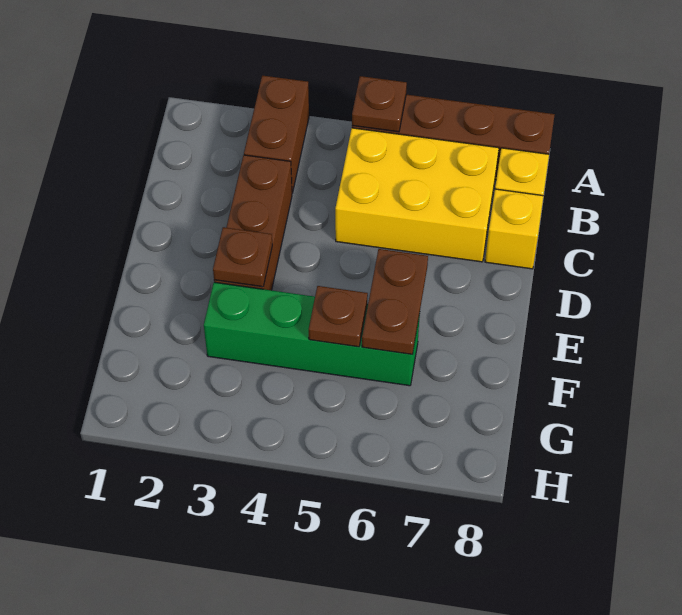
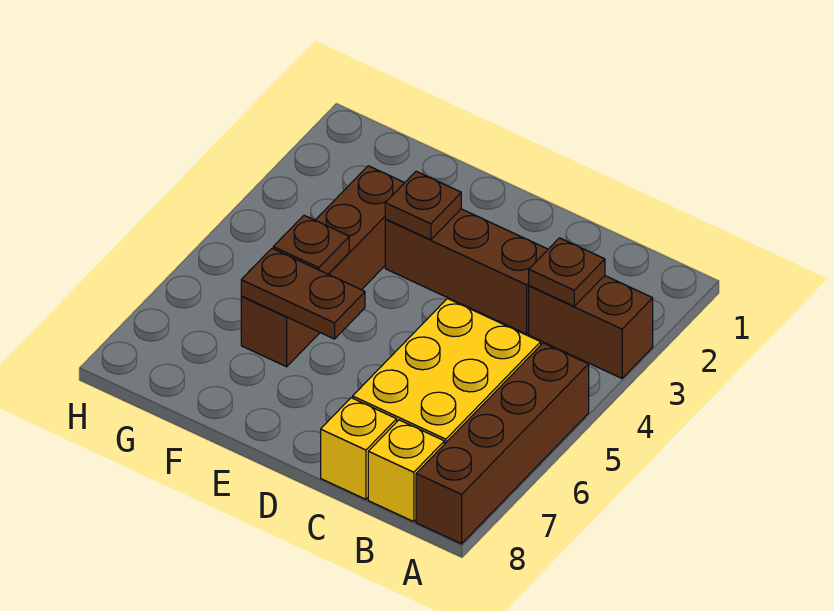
brown 1x1 plate [352,76,407,132] -> brown 1x1 plate moved to [529,238,605,306]
green 1x4 brick [204,282,420,386] -> brown 1x4 brick [241,166,404,367]

